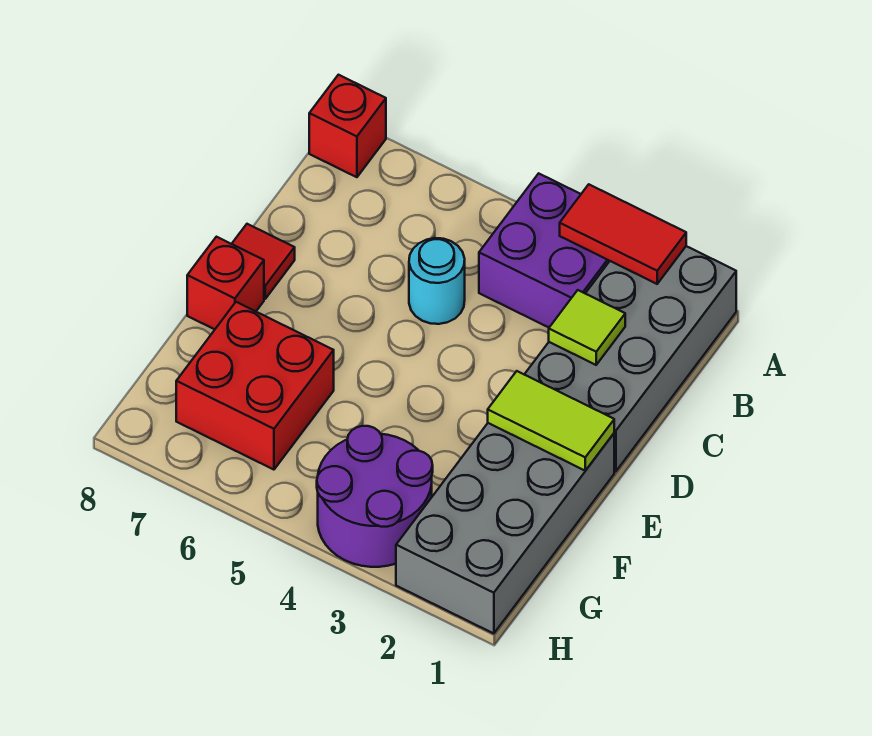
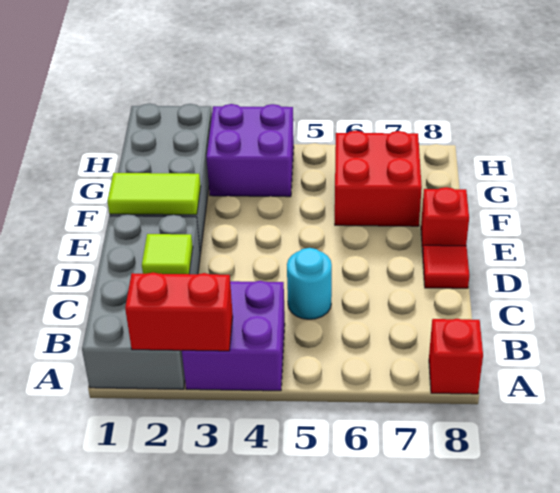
red 1x2 tile [560,184,686,284] -> red 1x2 brick [125,272,233,351]
purple 2x2 round brick [317,426,433,567] -> purple 2x2 brick [207,104,294,197]

